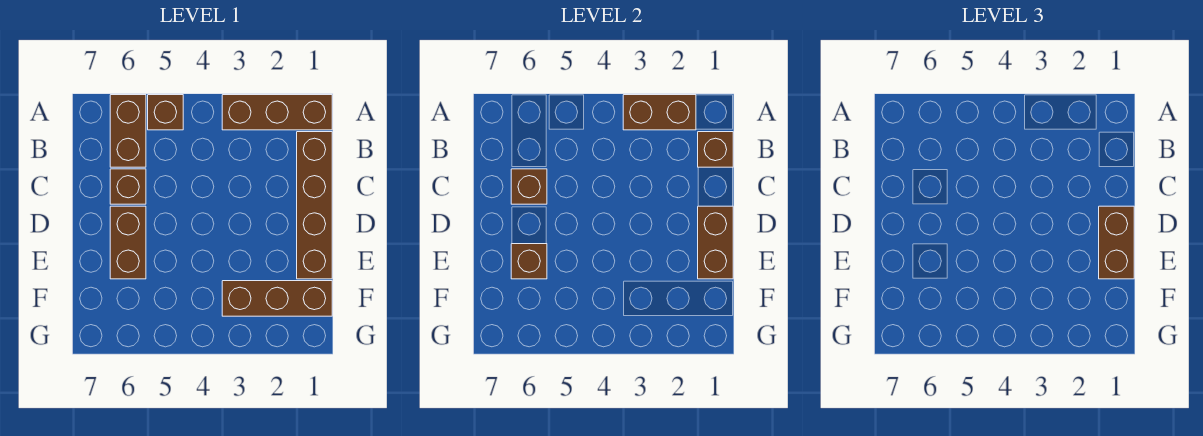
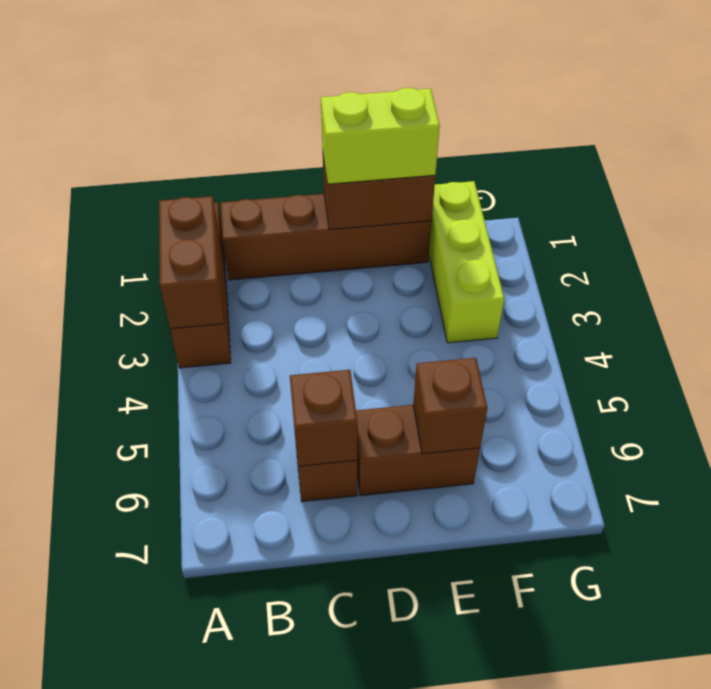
brown 1x1 brick [148,95,183,130] -> none
brown 1x2 brick [110,95,146,167] -> none
brown 1x1 brick [698,132,733,167] -> none
brown 1x2 brick [1099,206,1134,279] -> lime 1x2 brick [321,88,440,184]
brown 1x3 brick [222,281,332,316] -> lime 1x3 brick [429,181,504,343]

